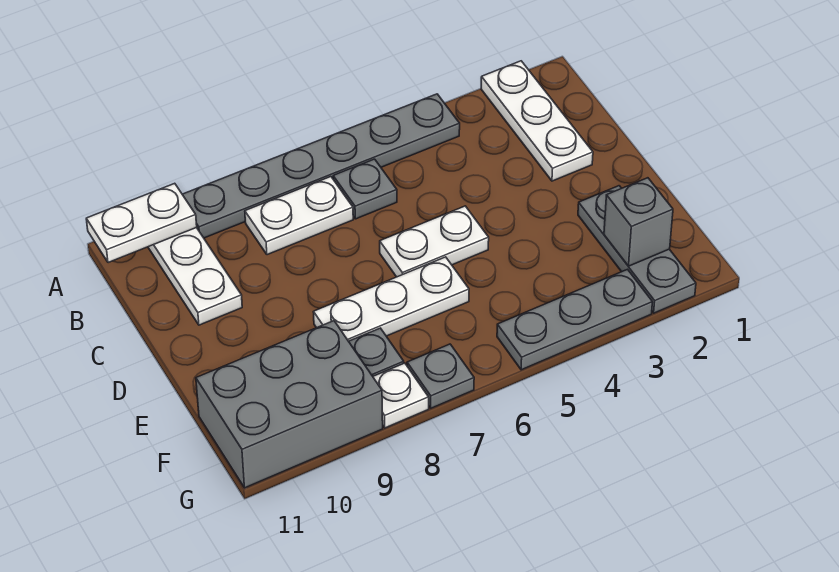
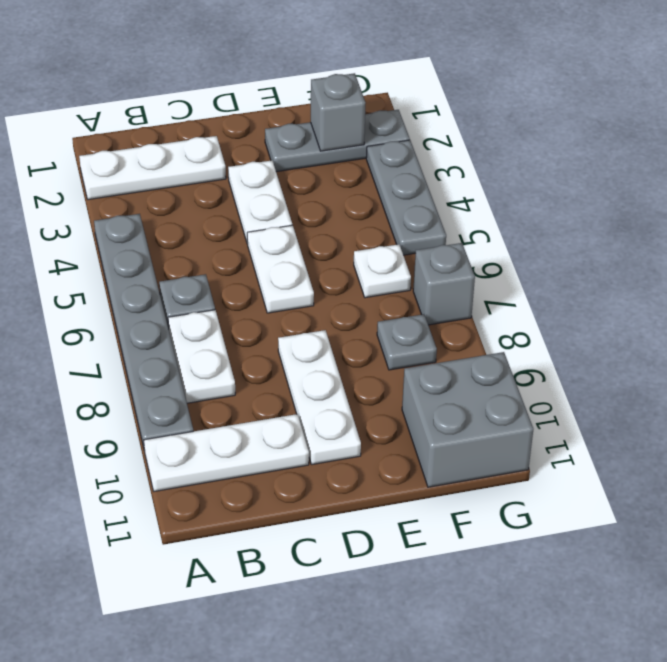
white 1x2 plate [86,183,197,263] -> white 1x2 plate moved to [228,160,292,244]
white 1x3 plate [314,257,469,341] -> white 1x3 plate moved to [278,330,361,465]
grey 2x3 brick [196,321,383,488] -> grey 2x2 brick [402,352,533,487]
grey 1x1 plate [407,344,474,408] -> grey 1x1 brick [413,243,475,325]
white 1x1 plate [373,363,429,428] -> white 1x1 plate moved to [354,244,411,298]

